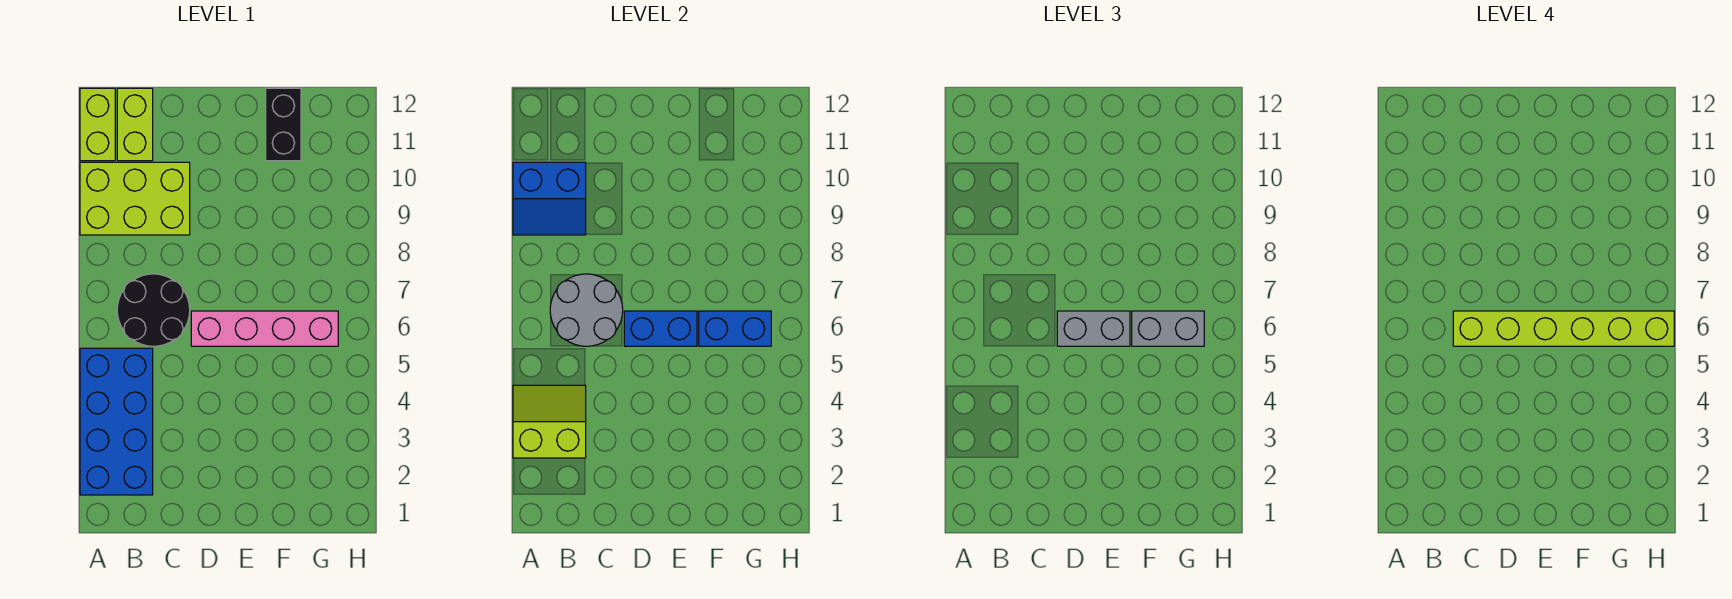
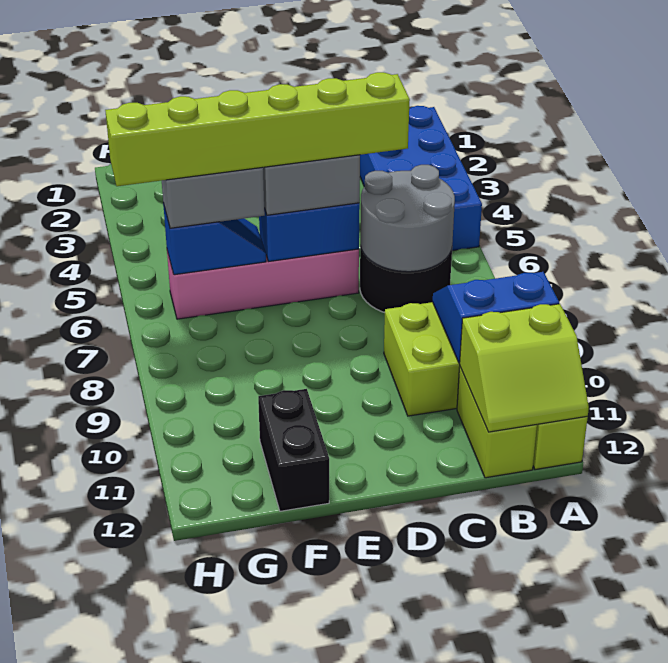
lime 2x2 slope [513,385,586,458] -> lime 2x2 slope moved to [459,304,589,432]
blue 1x2 brick [699,311,771,346] -> blue 1x2 slope [163,203,266,275]

